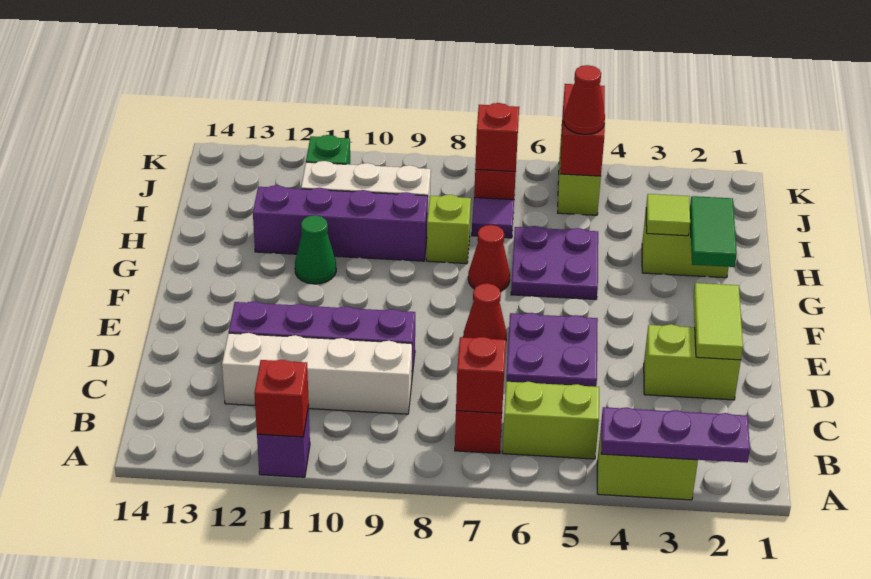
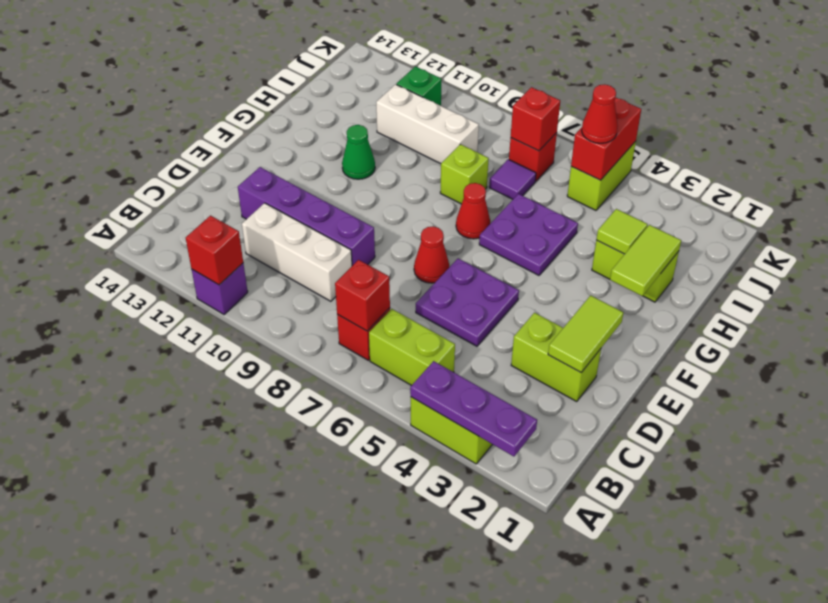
white 1x4 brick [222,333,412,414] -> white 1x3 brick [242,203,352,301]
green 1x2 tile [690,196,737,267] -> lime 1x2 tile [610,225,681,296]
purple 1x4 brick [253,185,428,261] -> none

